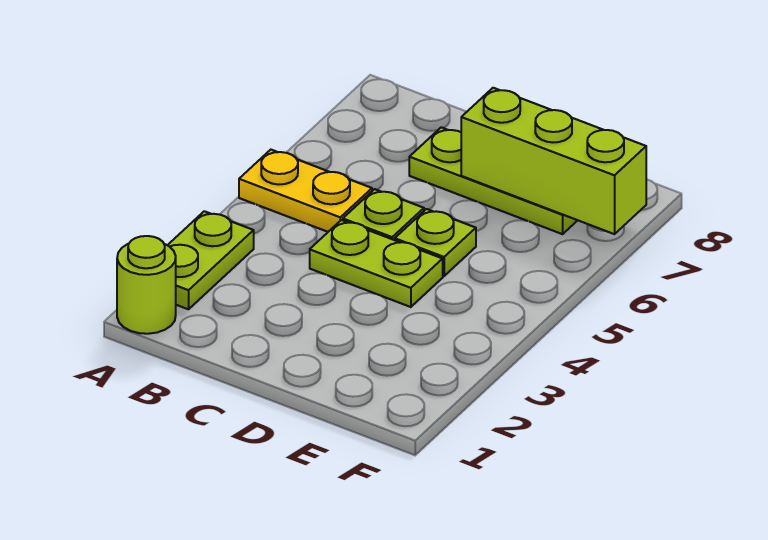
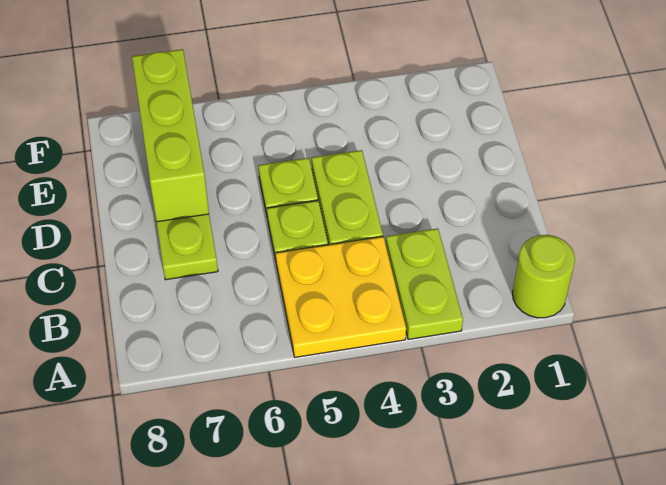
lime 1x2 plate [168,211,254,309] -> lime 1x2 plate turned to [386,228,463,339]
yellow 1x2 plate [239,150,372,232] -> yellow 2x2 plate [276,237,406,357]

